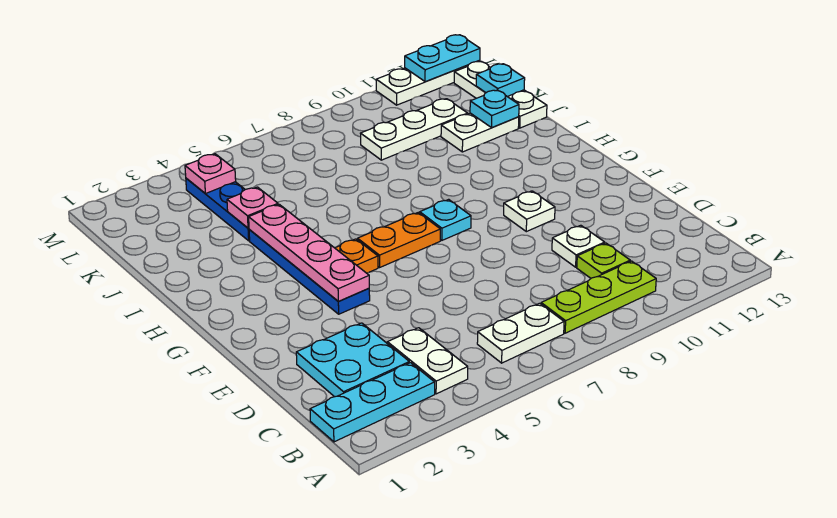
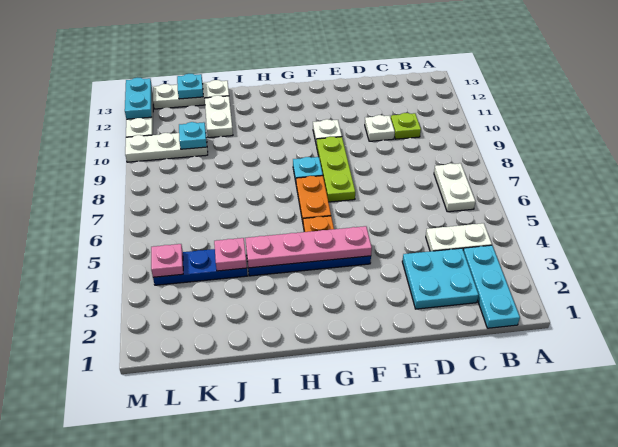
lime 1x3 plate [541,261,656,333] -> lime 1x3 plate moved to [317,137,355,202]
cyan 1x1 plate [470,90,519,128] -> cyan 1x1 plate moved to [179,122,207,149]
white 1x3 plate [360,99,468,160] -> white 1x3 plate turned to [125,133,208,162]

